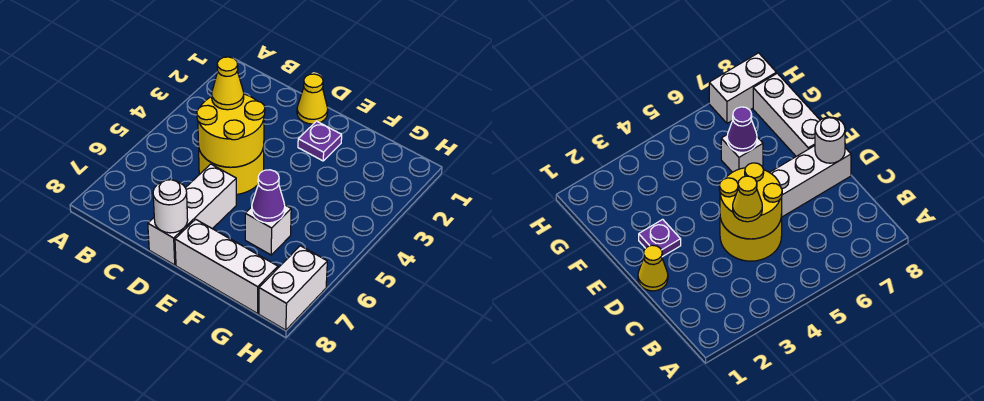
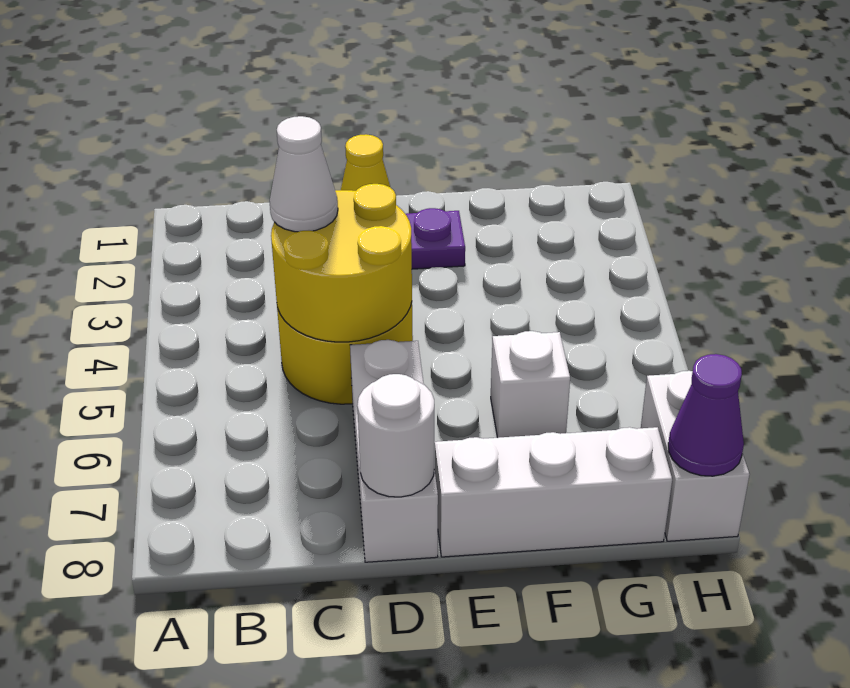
yellow 1x1 cone [212,57,244,110] -> white 1x1 cone [270,116,338,232]
purple 1x1 cone [252,170,285,223] -> purple 1x1 cone moved to [668,354,744,476]

